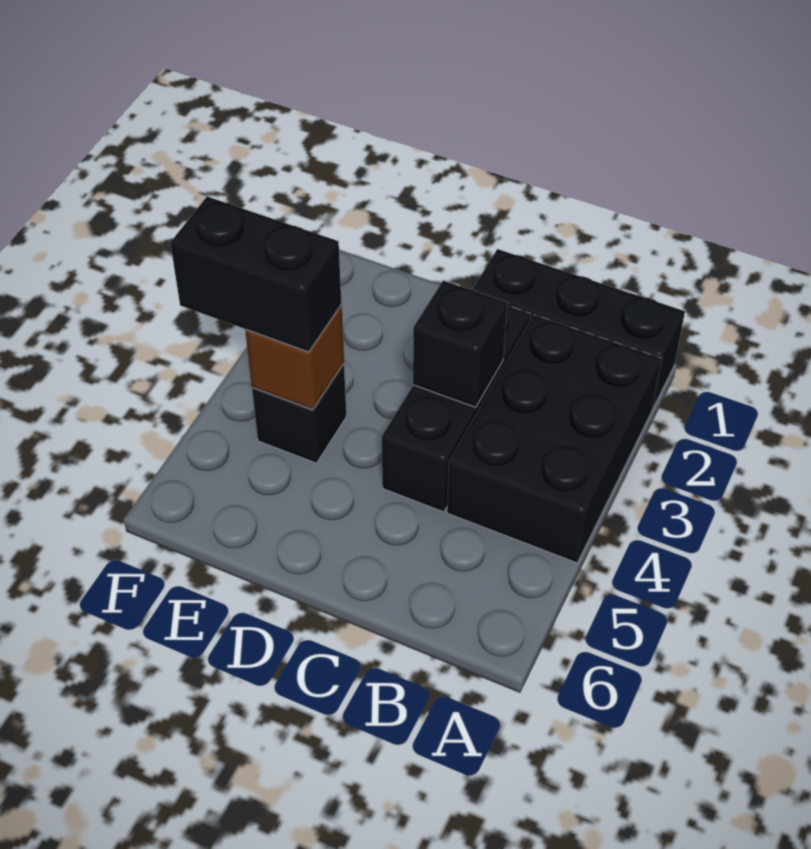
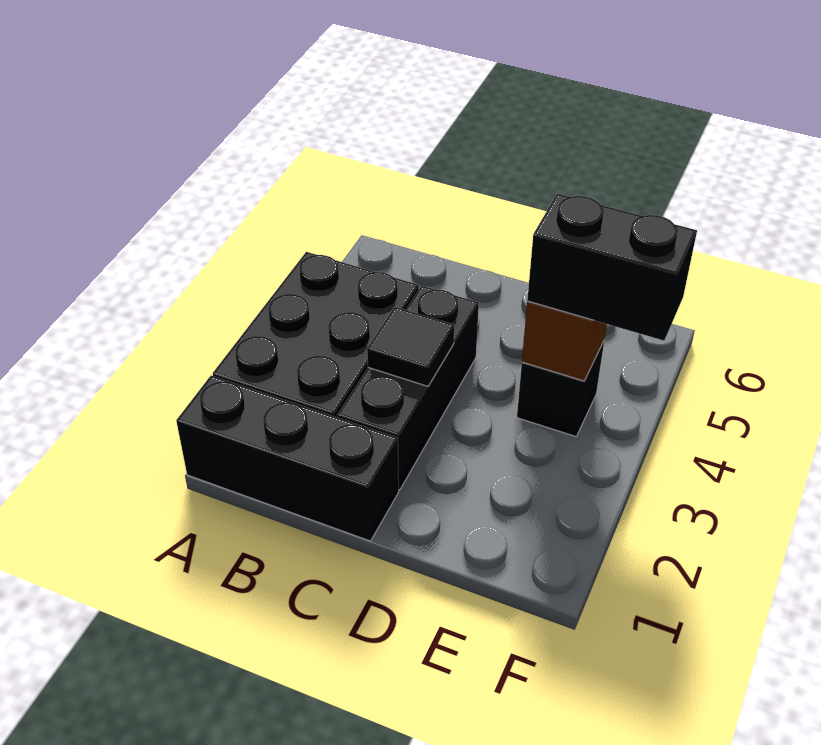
black 1x1 brick [413,281,507,407] -> black 1x1 tile [367,307,454,386]

